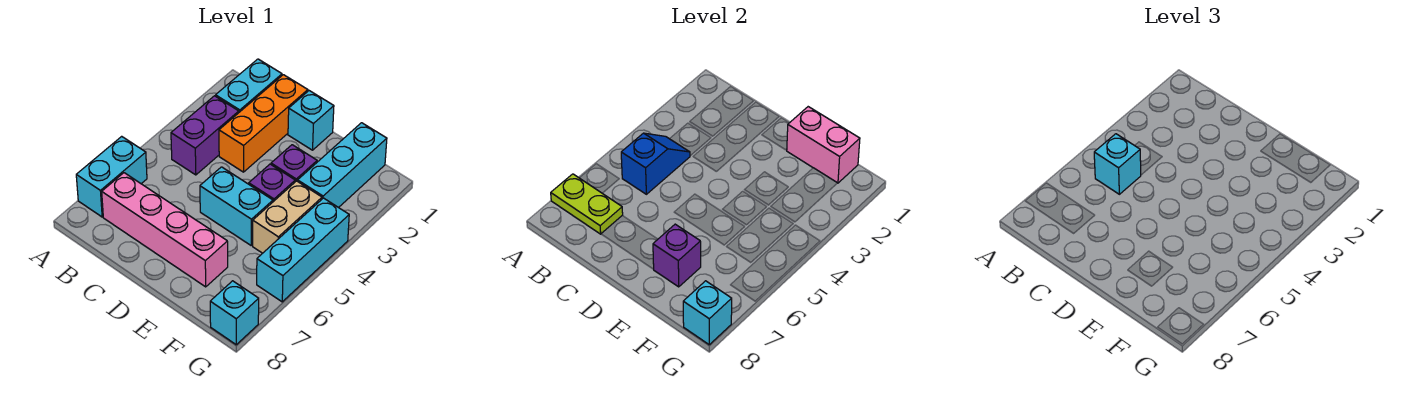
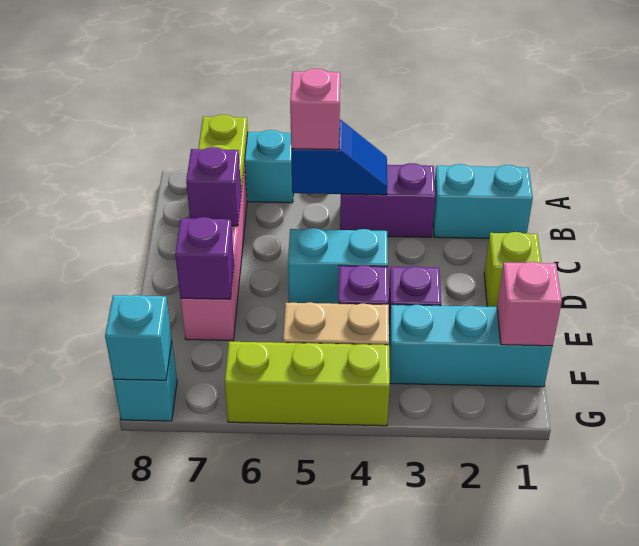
cyan 1x1 brick [1094,134,1141,194] -> pink 1x1 brick [290,69,340,150]
orange 1x3 brick [219,75,308,172] -> none
none -> purple 1x1 brick [186,147,241,226]
cyan 1x1 brick [288,91,334,150] -> lime 1x1 brick [484,232,541,307]
cyan 1x2 brick [200,167,273,245] -> cyan 1x2 brick turned to [288,228,388,304]
pink 1x2 brick [787,107,860,183] -> pink 1x1 brick [497,262,562,346]
cyan 1x3 brick [257,198,349,302] -> lime 1x3 brick [225,342,390,426]

